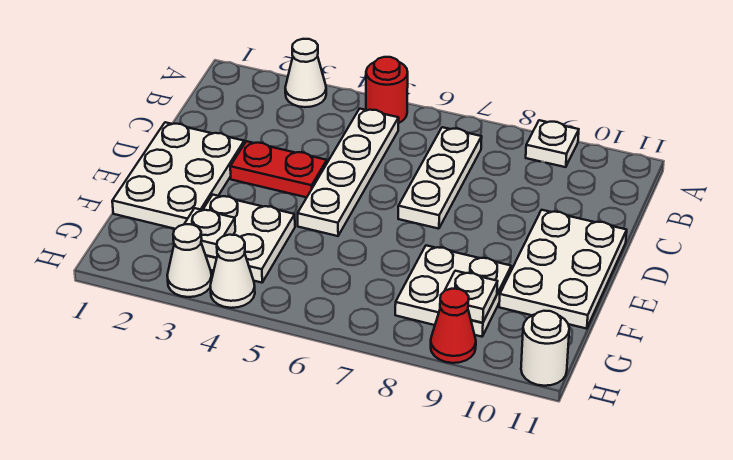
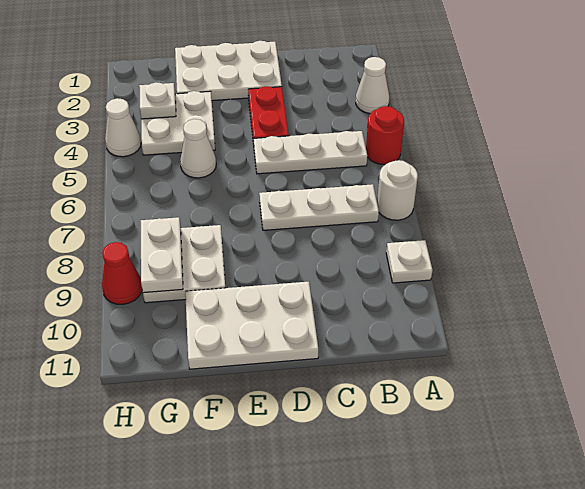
white 1x4 plate [298,109,399,236] -> white 1x3 plate [254,131,367,174]
white 1x1 plate [445,271,497,323] -> white 1x2 plate [141,217,183,293]
white 1x1 cone [167,224,212,297] -> white 1x1 cone moved to [180,119,216,178]
white 1x1 round brick [521,311,569,386] -> white 1x1 round brick moved to [377,160,418,220]

